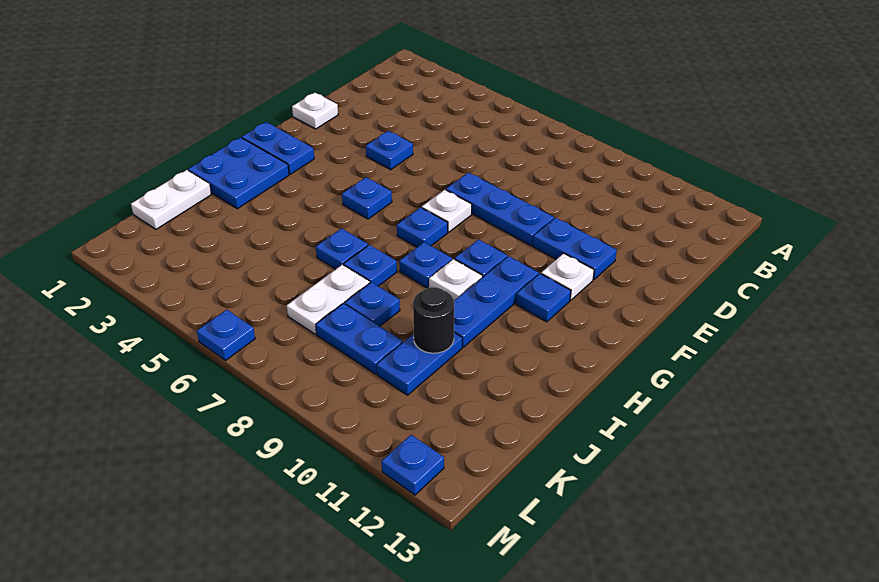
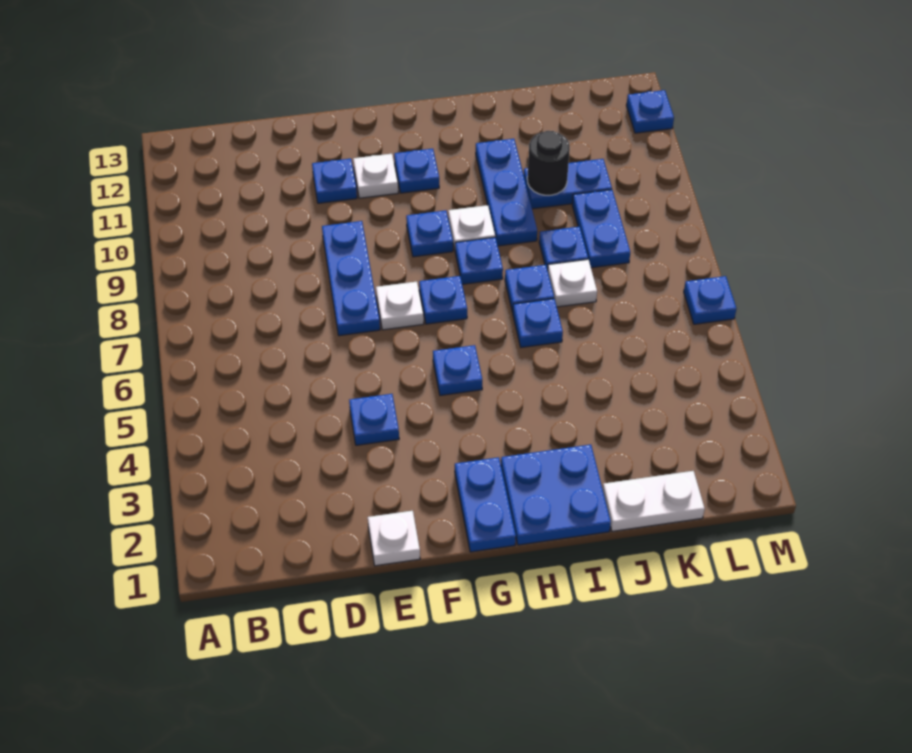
blue 1x2 plate [533,218,617,280] -> blue 1x1 plate [312,159,357,203]
blue 1x3 plate [454,256,539,347] -> blue 1x3 plate turned to [476,139,537,246]
white 1x2 plate [287,265,370,334] -> white 1x1 plate [548,259,597,307]

